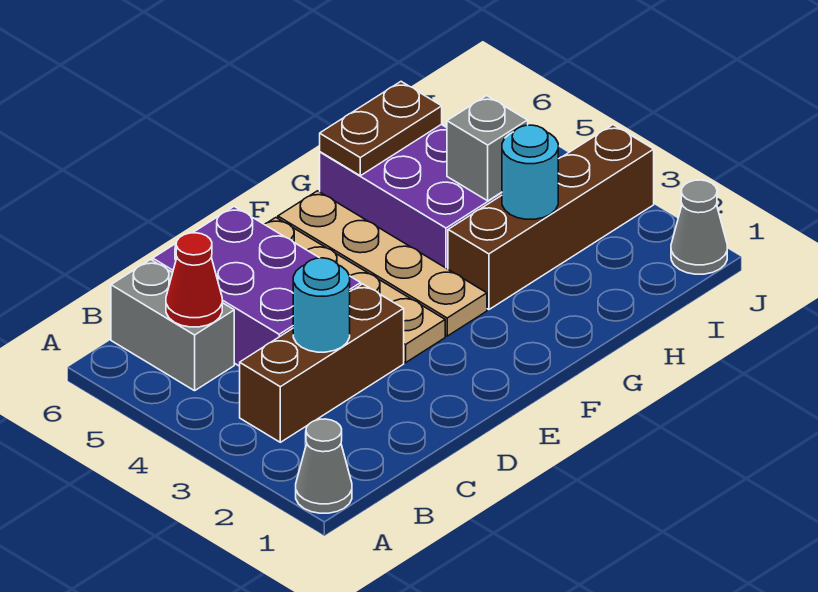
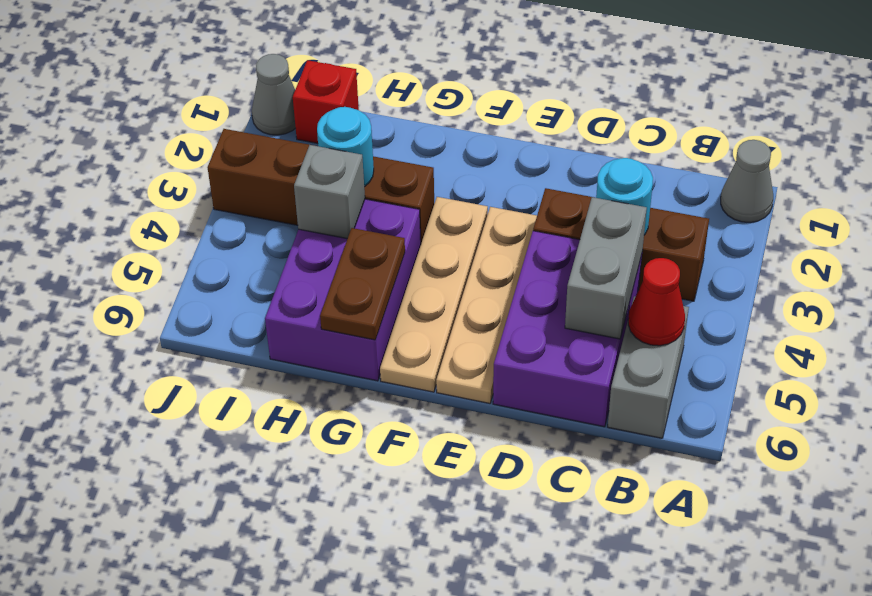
none -> grey 1x2 brick [565,197,647,339]
brown 1x2 plate [320,82,442,176] -> brown 1x2 plate turned to [320,228,405,340]
none -> red 1x1 brick [293,60,359,143]

